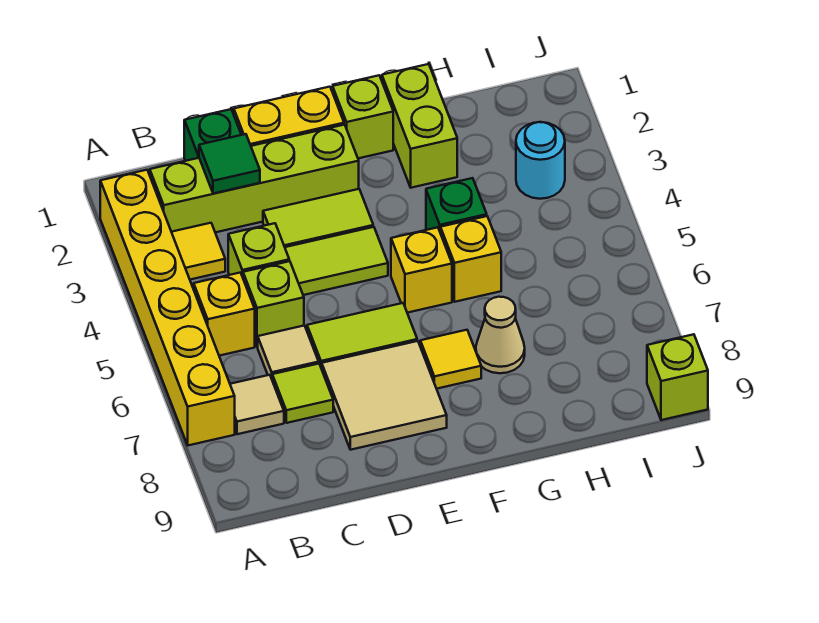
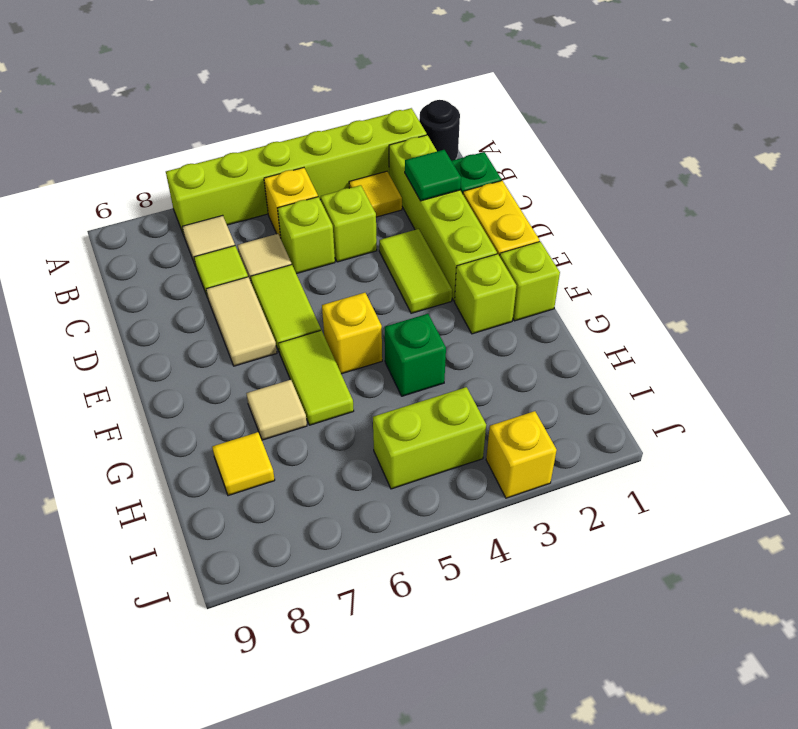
none -> black 1x1 round brick [419,100,460,161]
yellow 1x6 brick [100,170,235,445] -> lime 1x6 brick [166,108,427,235]
lime 1x2 tile [285,227,388,295] -> lime 1x2 tile moved to [278,330,354,425]
tan 2x2 tile [322,341,447,450] -> tan 1x2 tile [206,277,277,366]
yellow 1x1 tile [420,330,481,389] -> yellow 1x1 tile moved to [212,432,275,496]
lime 1x2 brick [382,64,457,188] -> lime 1x2 brick moved to [373,387,486,489]
yellow 1x1 brick [440,216,501,302] -> yellow 1x1 brick moved to [486,411,557,498]
tan 1x1 cone [476,297,525,373] -> tan 1x1 tile [246,380,307,440]
cyan 1x1 round brick [516,122,565,199] -> none
lime 1x1 brick [647,334,708,420] -> lime 1x1 brick moved to [455,254,516,334]

